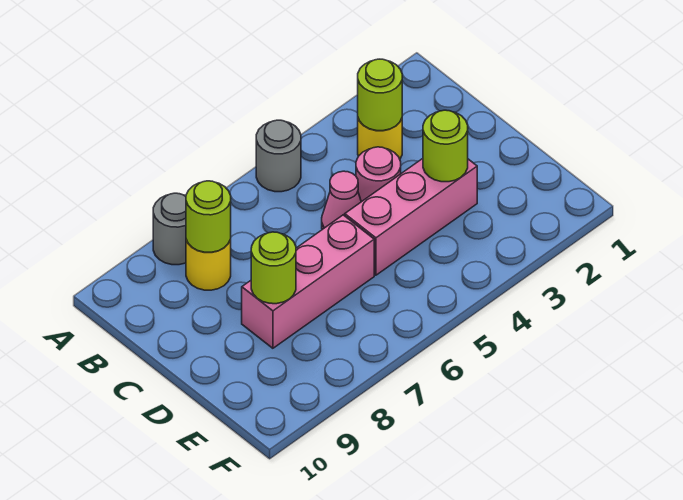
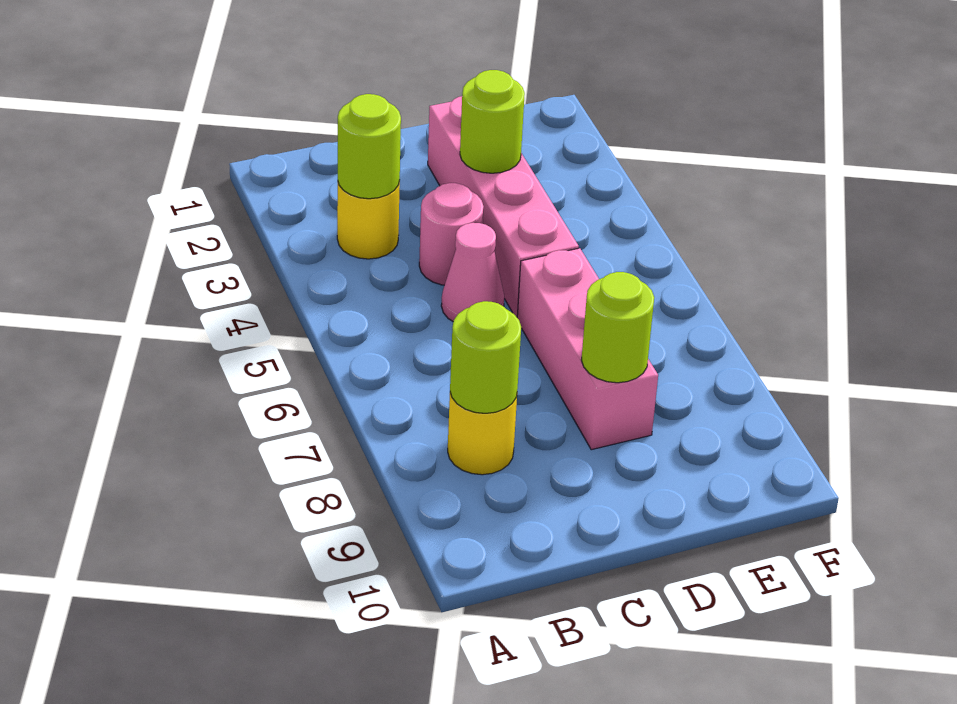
grey 1x1 round brick [256,120,301,192] -> none
grey 1x1 round brick [153,193,186,265] -> none
pink 1x3 brick [345,159,477,275] -> pink 1x4 brick [428,96,579,317]

